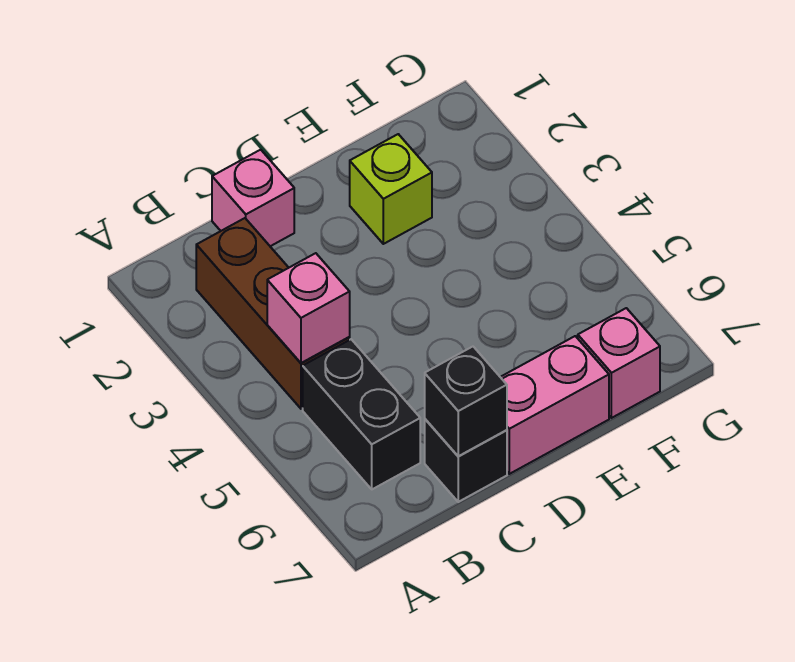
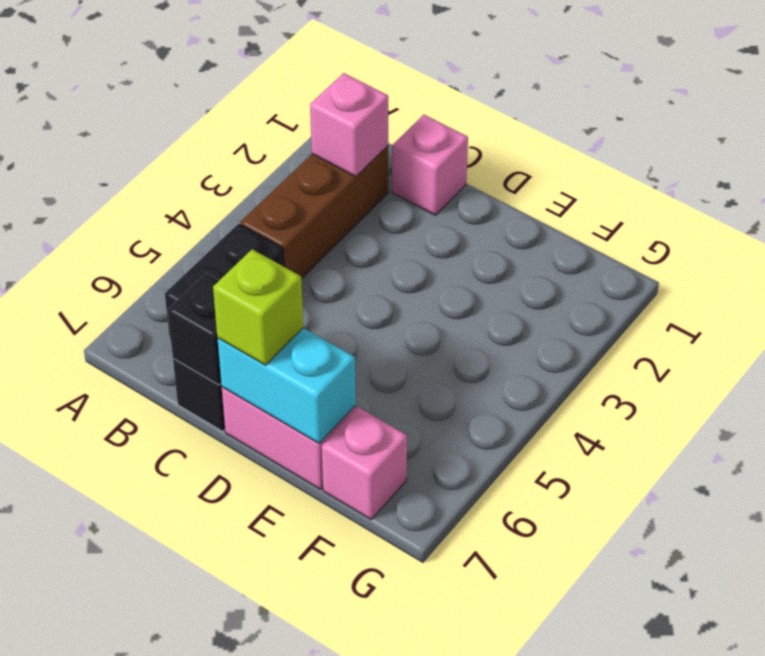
pink 1x1 brick [267,253,350,363] -> pink 1x1 brick moved to [310,73,388,176]
none -> cyan 1x2 brick [217,328,356,443]
lime 1x1 brick [350,134,432,244] -> lime 1x1 brick moved to [213,249,303,365]

